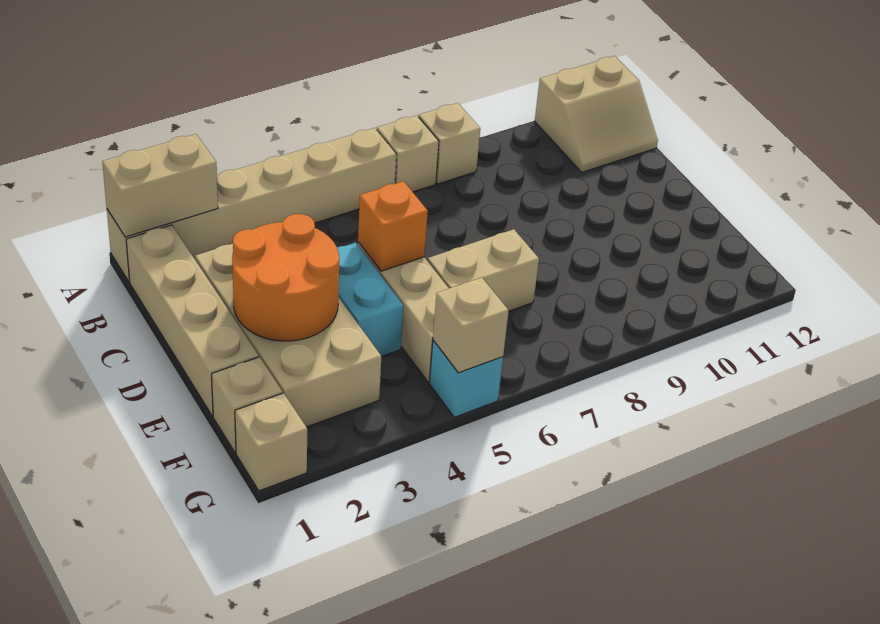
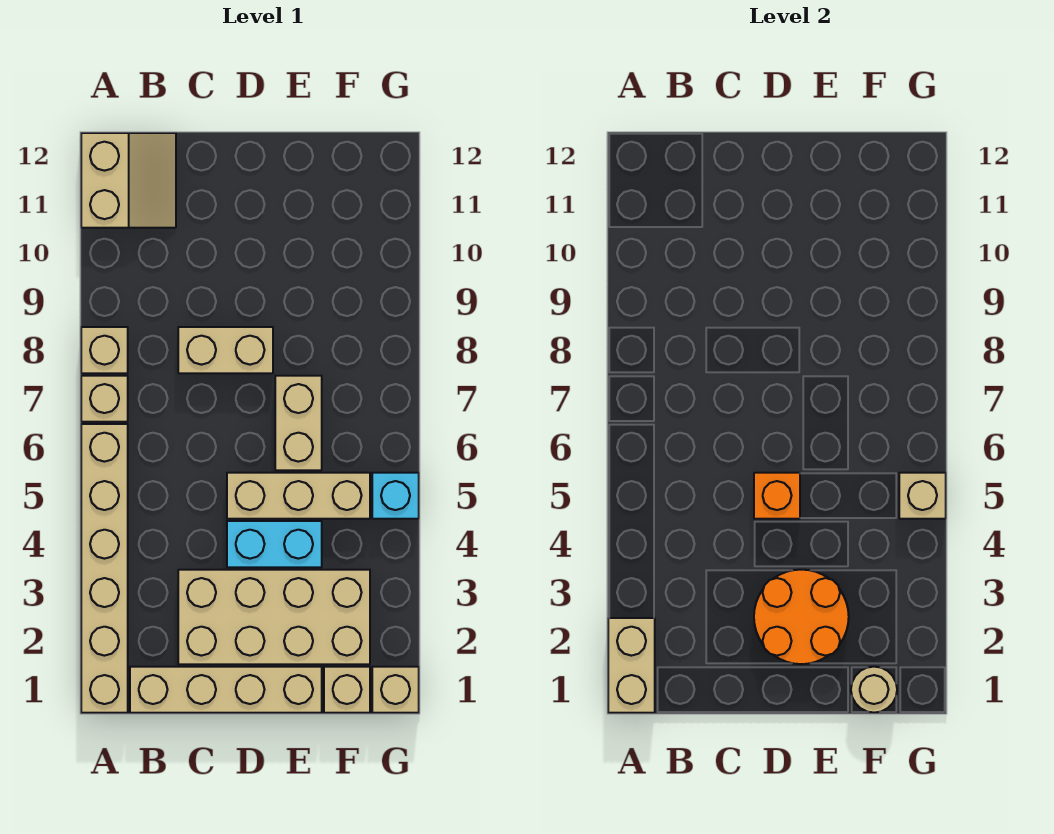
none -> tan 1x2 brick [178,327,273,373]
none -> tan 1x1 round brick [851,667,897,713]

